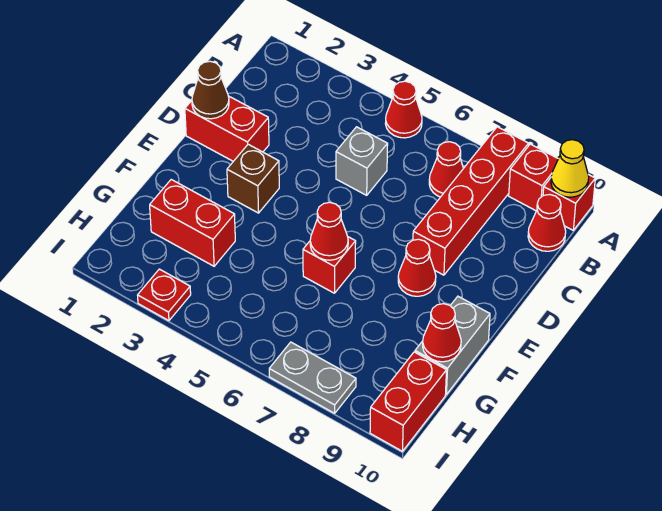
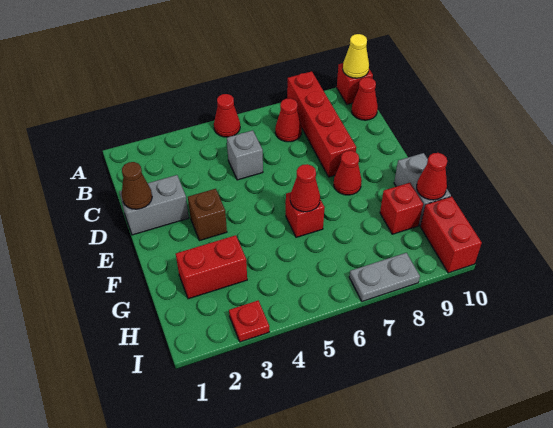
red 1x1 brick [509,144,558,211] -> red 1x1 brick moved to [380,183,423,234]
red 1x2 brick [185,96,269,161] -> grey 1x2 brick [119,175,189,235]

